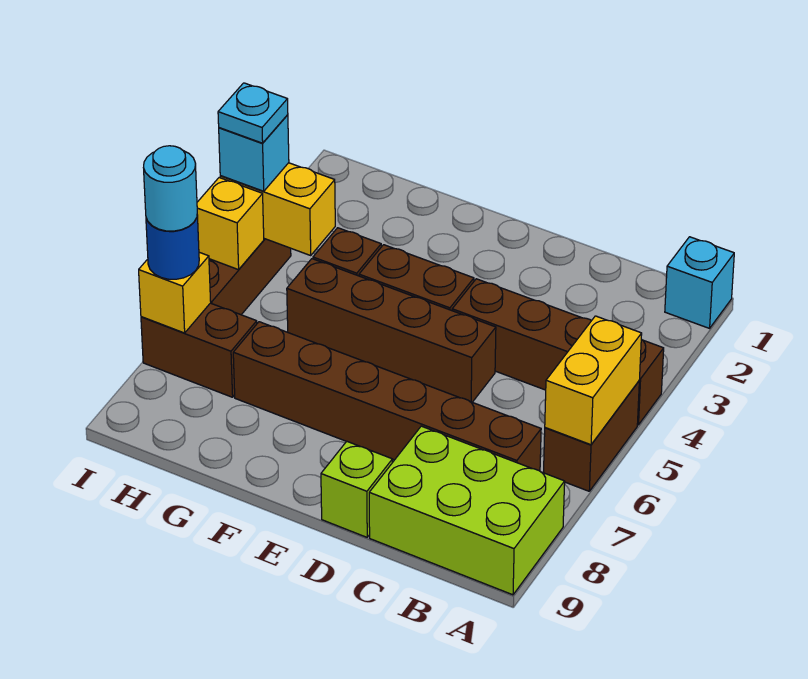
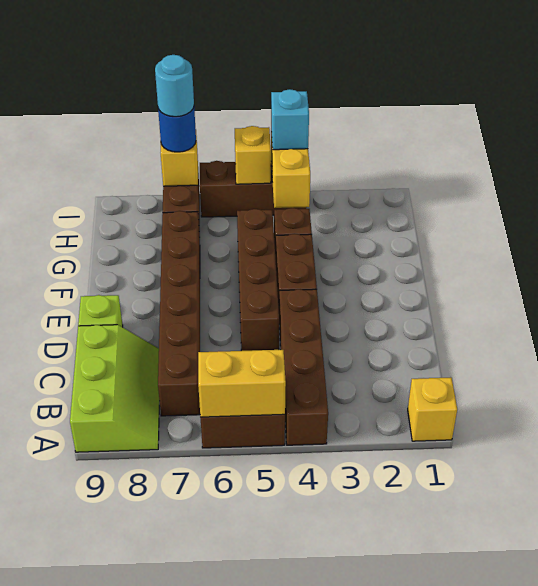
cyan 1x1 brick [665,237,734,328] -> yellow 1x1 brick [408,377,457,441]
lime 2x3 brick [369,426,565,595] -> lime 2x3 slope [70,325,160,452]
cyan 1x1 plate [218,83,288,143] -> none

